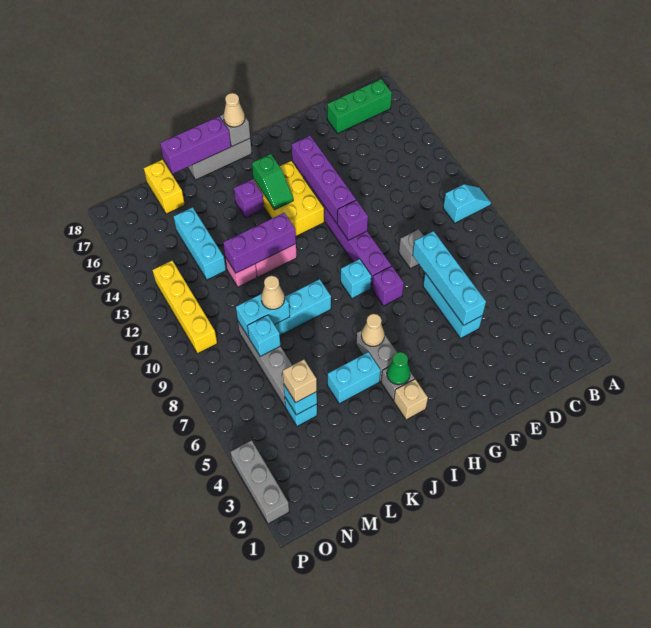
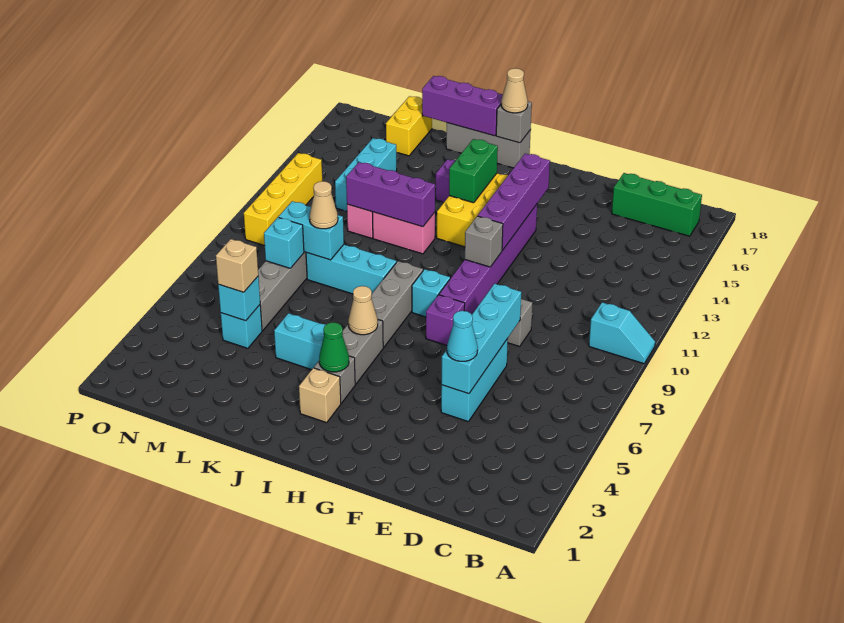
none -> cyan 1x1 cone [447,311,478,361]
purple 1x1 brick [337,200,368,240] -> grey 1x1 brick [465,216,503,267]
green 1x2 slope [252,154,293,210] -> green 1x2 brick [449,139,498,203]
grey 1x3 brick [231,440,289,524] -> grey 1x3 brick moved to [371,261,423,347]

